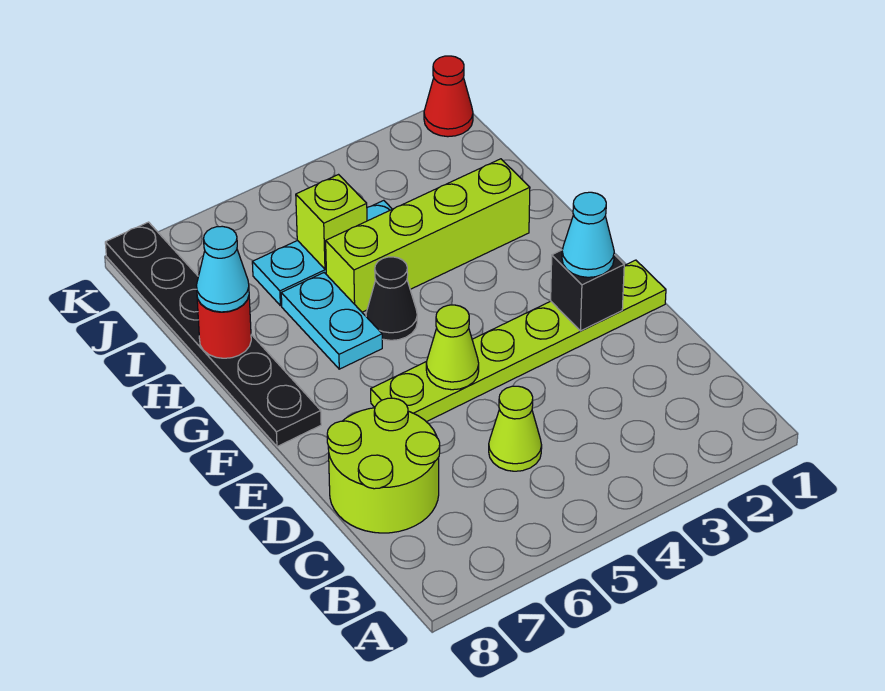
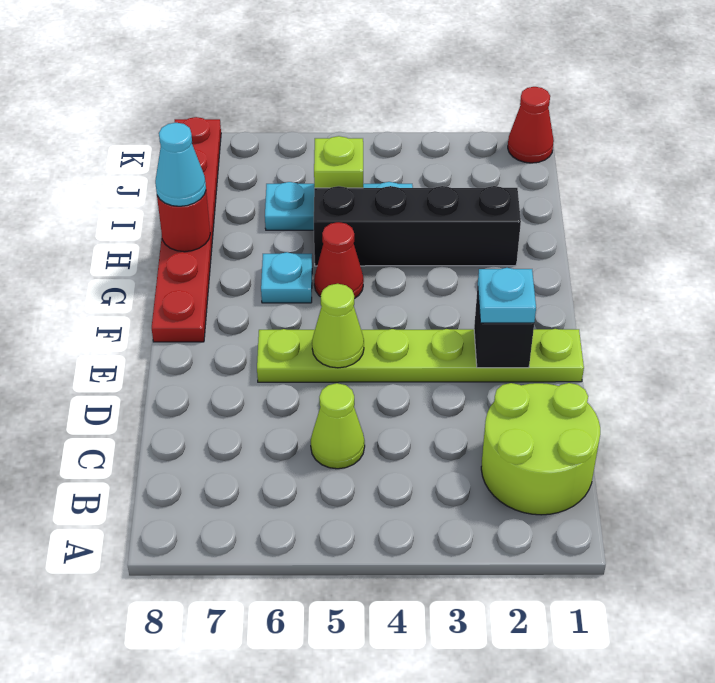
lime 2x2 round brick [327,398,440,533] -> lime 2x2 round brick moved to [481,383,600,515]
cyan 1x1 cone [562,192,614,277] -> cyan 1x1 plate [478,268,536,323]
black 1x6 plate [105,222,321,447] -> red 1x6 plate [152,117,221,342]
black 1x1 cone [366,257,417,340] -> red 1x1 cone [314,222,364,299]
cyan 1x2 plate [281,273,382,369] -> cyan 1x1 plate [261,252,312,303]
lime 1x4 brick [326,159,530,312] -> black 1x4 brick [314,186,521,266]

